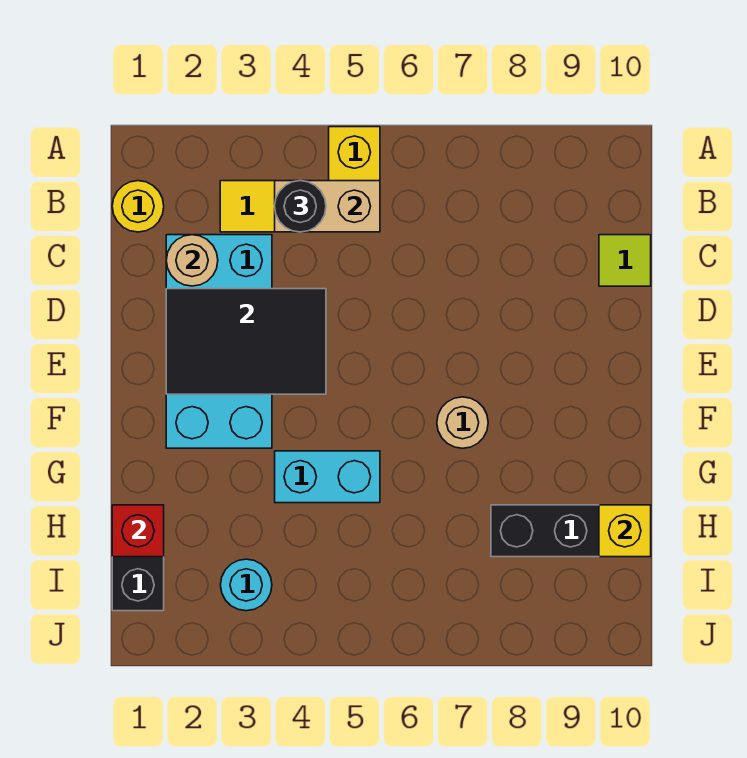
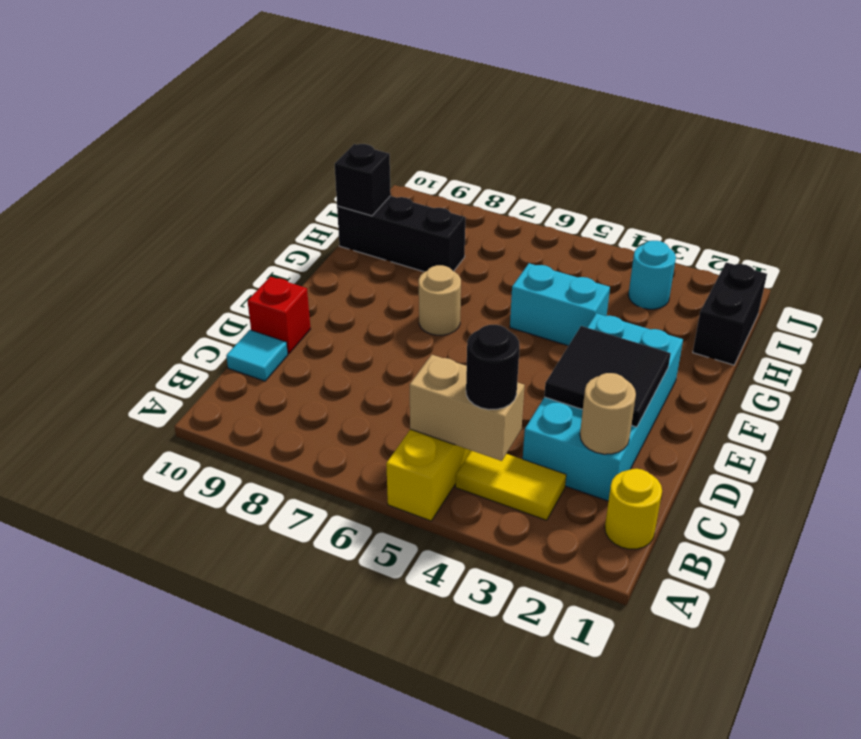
lime 1x1 tile [599,235,651,286] -> cyan 1x1 tile [226,330,288,381]
black 2x3 tile [166,289,326,394] -> black 2x2 tile [544,326,671,427]
red 1x1 brick [112,505,164,557] -> red 1x1 brick moved to [248,277,310,354]
yellow 1x1 brick [599,505,651,557] -> black 1x1 brick [335,144,391,216]

